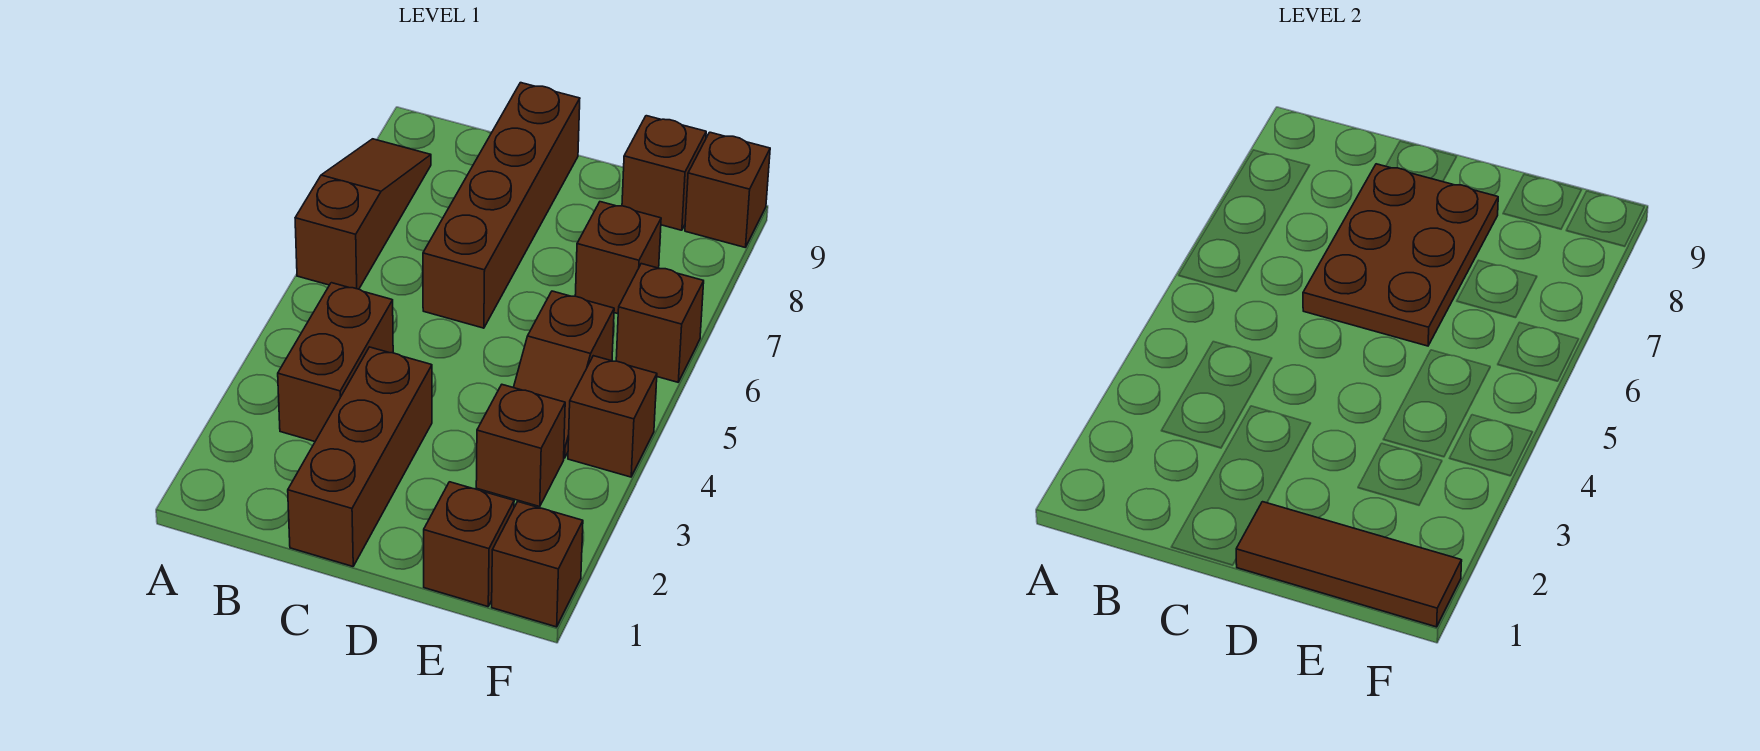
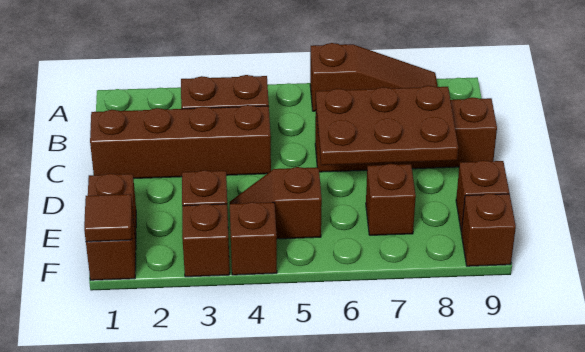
brown 1x3 brick [288,347,432,566] -> brown 1x4 brick [90,105,271,179]
brown 1x3 tile [1236,502,1462,627] -> brown 1x1 tile [84,194,132,242]
brown 1x1 brick [616,264,704,382] -> brown 1x1 brick moved to [182,204,230,277]

